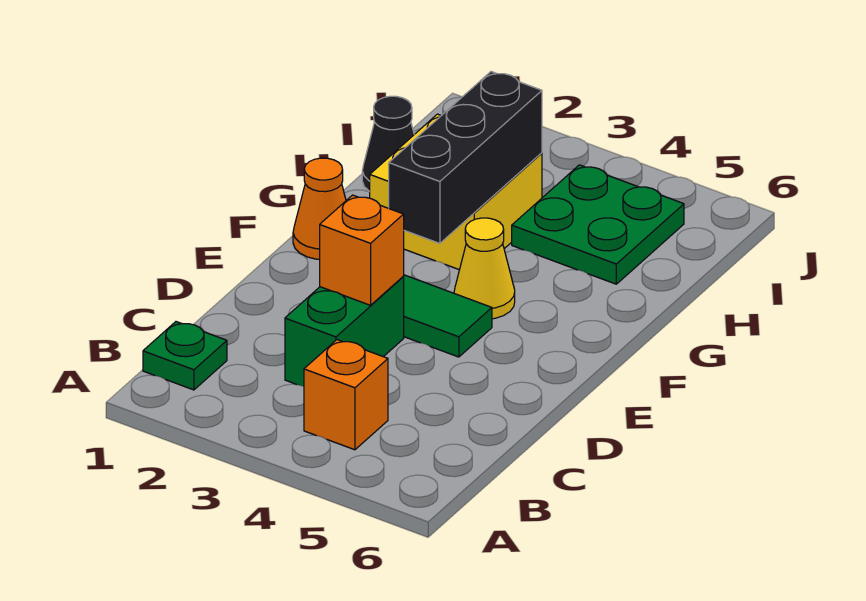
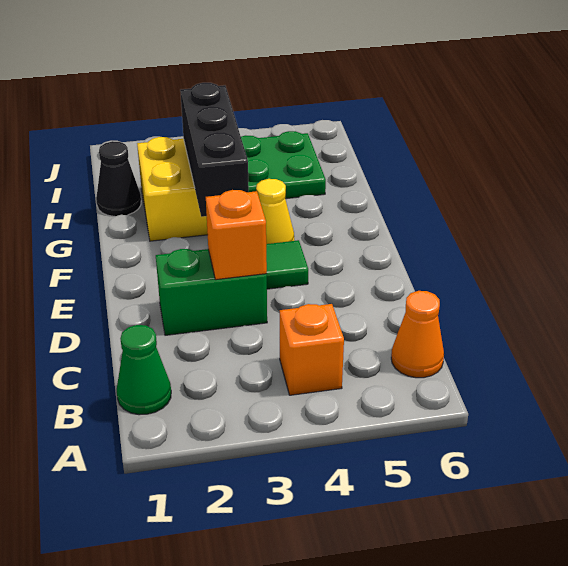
green 1x1 plate [143,322,227,390] -> green 1x1 cone [117,325,171,415]
green 1x2 brick [285,277,404,386] -> green 1x2 brick turned to [156,249,267,335]
orange 1x1 cone [293,158,346,259] -> orange 1x1 cone moved to [391,291,444,378]

